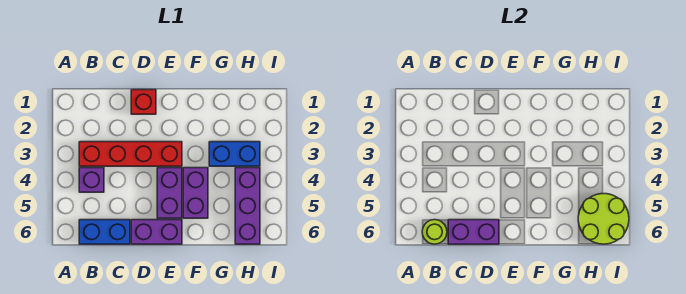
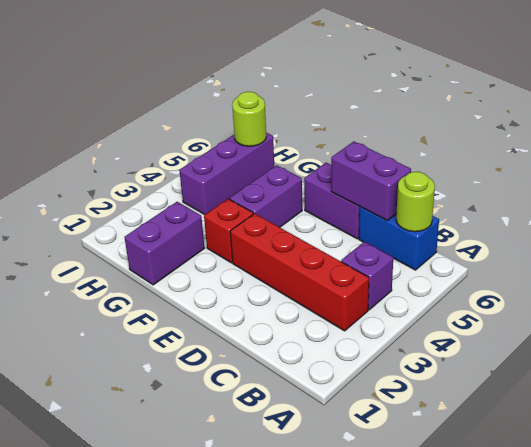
red 1x1 brick [131,90,156,114] -> red 1x1 brick moved to [204,199,253,263]
purple 1x2 brick [157,168,182,218] -> purple 1x2 brick moved to [124,202,205,285]
blue 1x2 brick [209,142,260,166] -> none
lime 2x2 round brick [578,194,629,244] -> lime 1x1 round brick [232,92,266,146]

